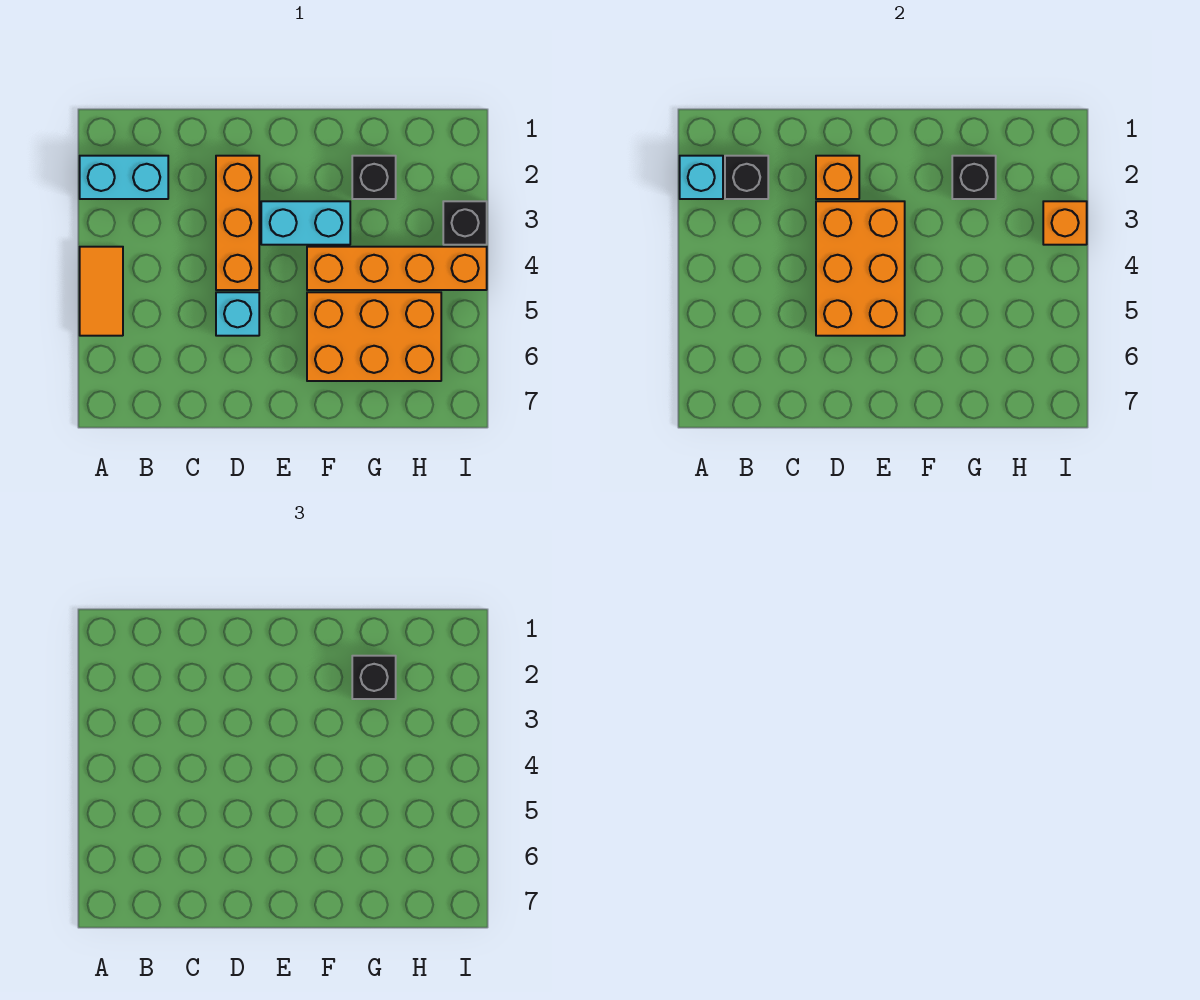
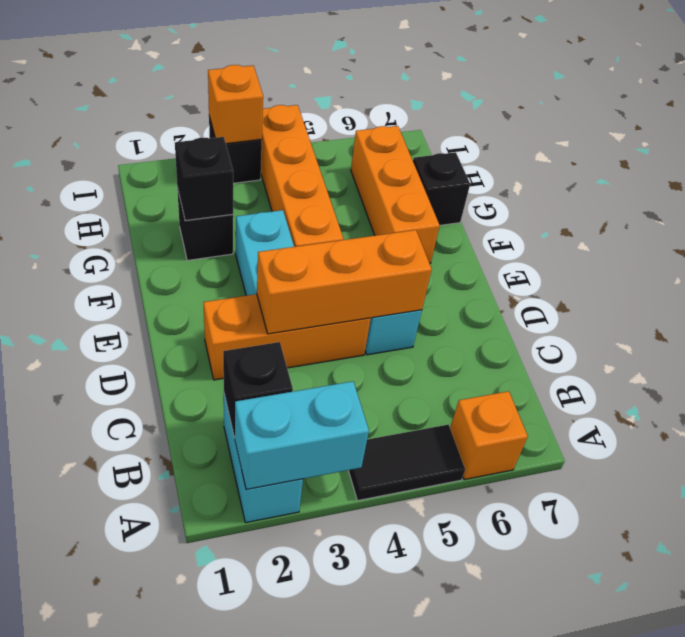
cyan 1x1 brick [680,156,723,199] -> cyan 1x2 brick [235,381,369,490]
orange 1x2 tile [80,247,123,336] -> black 1x2 tile [348,425,465,501]
orange 1x1 brick [816,156,859,199] -> orange 1x1 brick moved to [450,391,528,480]
orange 2x3 brick [816,201,905,336] -> orange 1x3 brick [257,230,432,334]
orange 2x3 brick [307,292,441,381] -> orange 1x3 brick [351,126,440,263]
black 1x1 brick [352,656,396,699] -> black 1x1 brick moved to [413,152,470,225]

